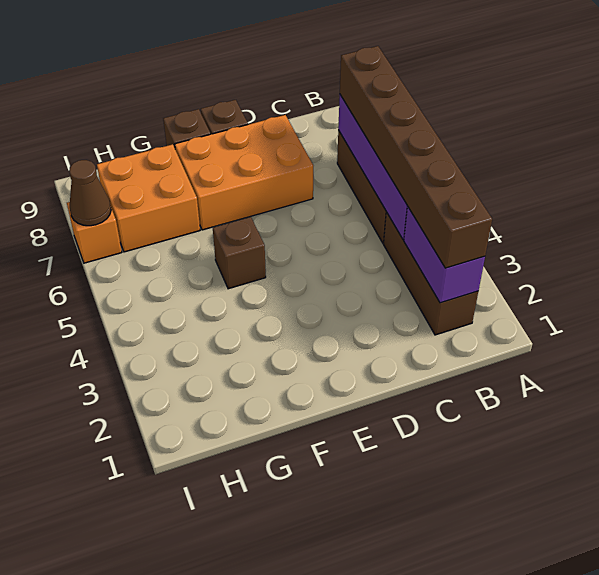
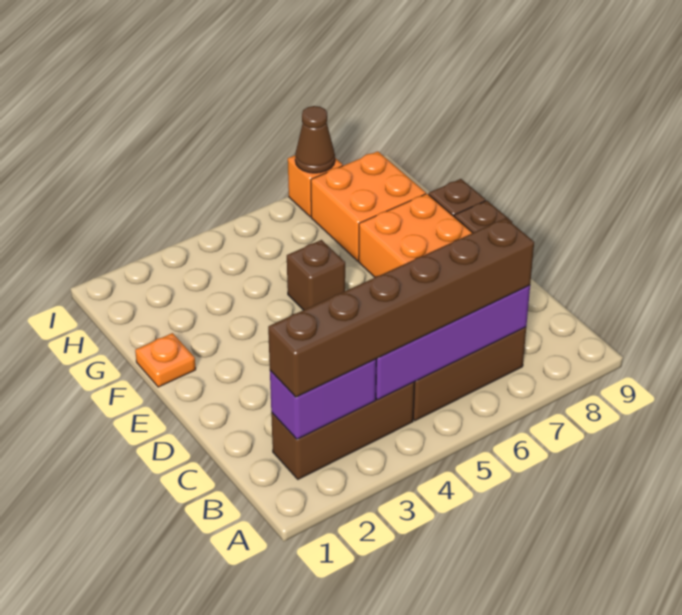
none -> orange 1x1 plate [135,333,196,387]

